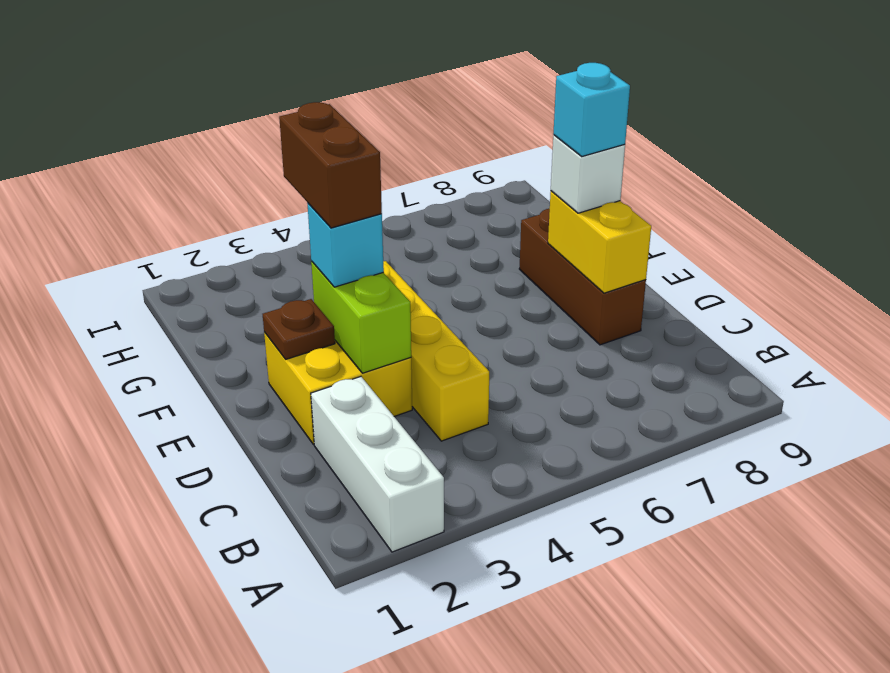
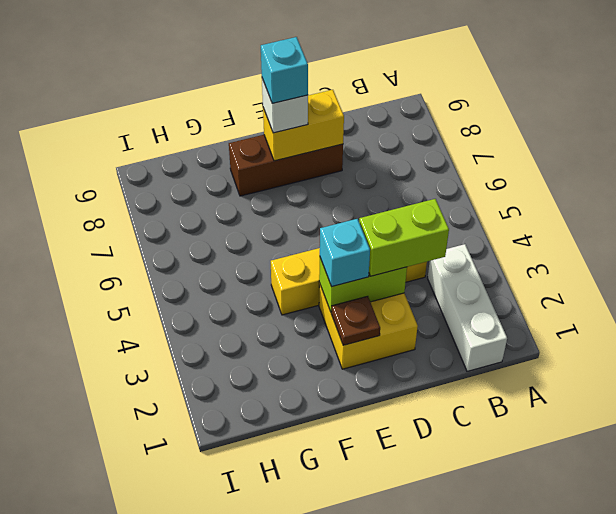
white 1x3 brick [311,377,444,552] -> white 1x3 brick turned to [428,244,507,371]
none -> lime 1x2 brick [359,199,449,276]
brown 1x2 brick [279,102,382,228] -> none

